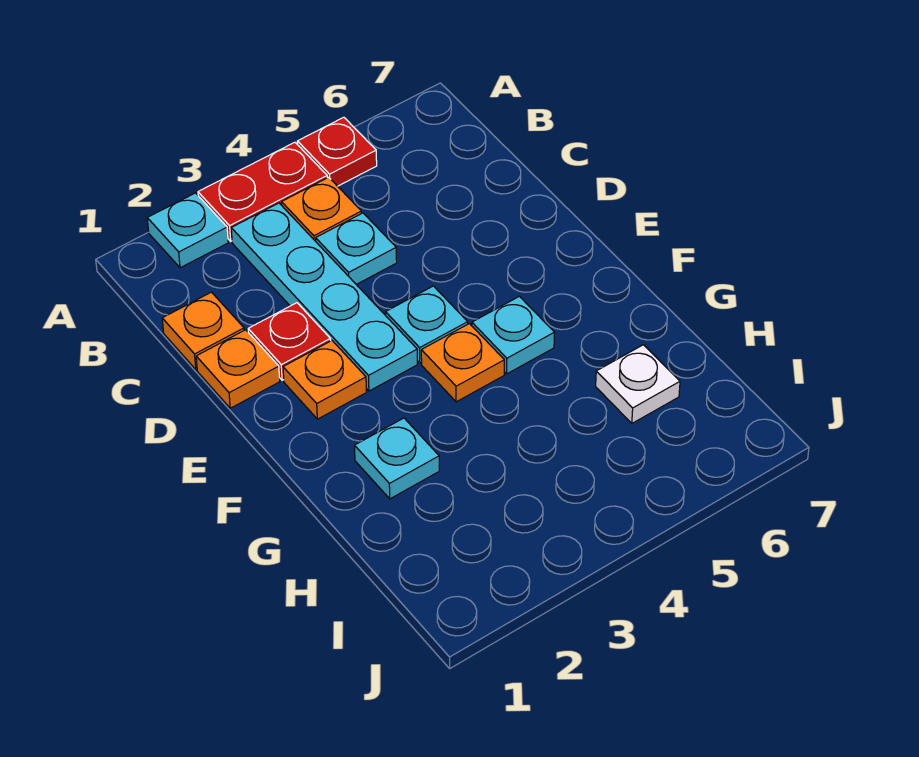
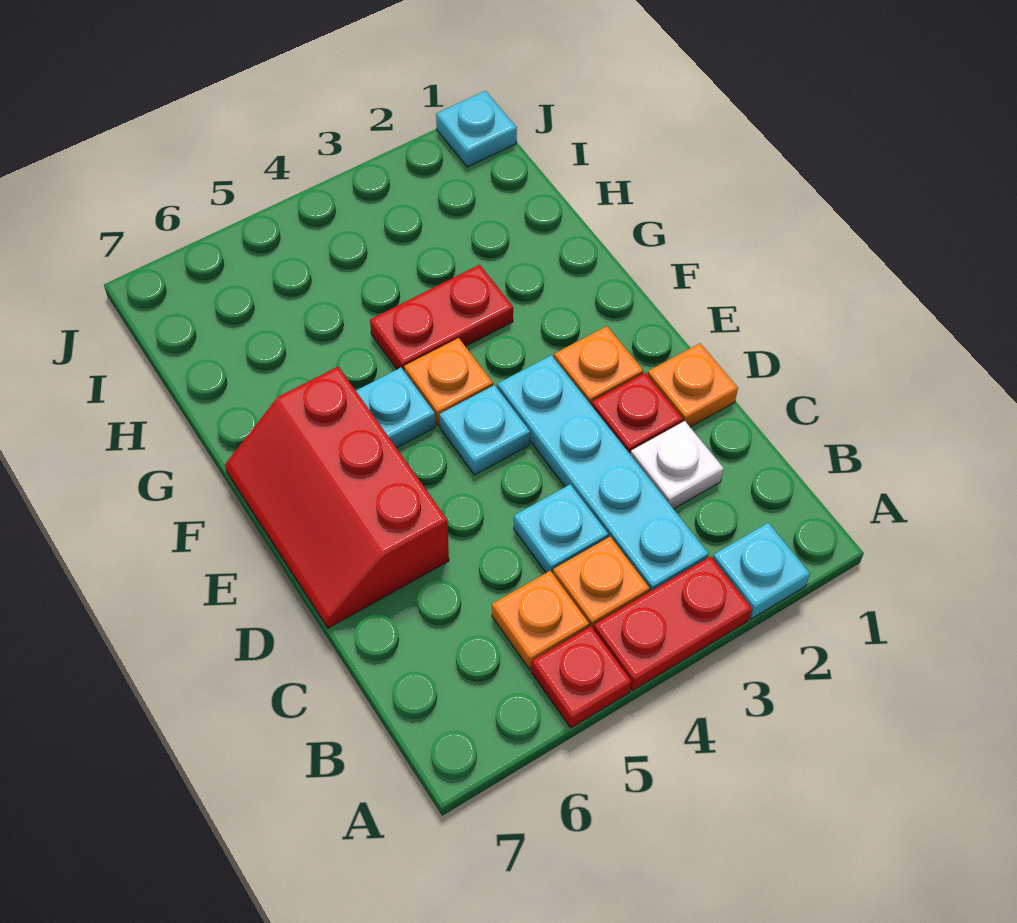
orange 1x1 plate [162,292,244,369] -> orange 1x1 plate moved to [492,571,589,670]
none -> red 2x3 slope [225,367,449,628]
cyan 1x1 plate [355,418,439,499] -> cyan 1x1 plate moved to [436,91,517,167]
none -> red 1x2 plate [370,265,513,370]
white 1x1 plate [596,345,680,423] -> white 1x1 plate moved to [631,421,724,509]

